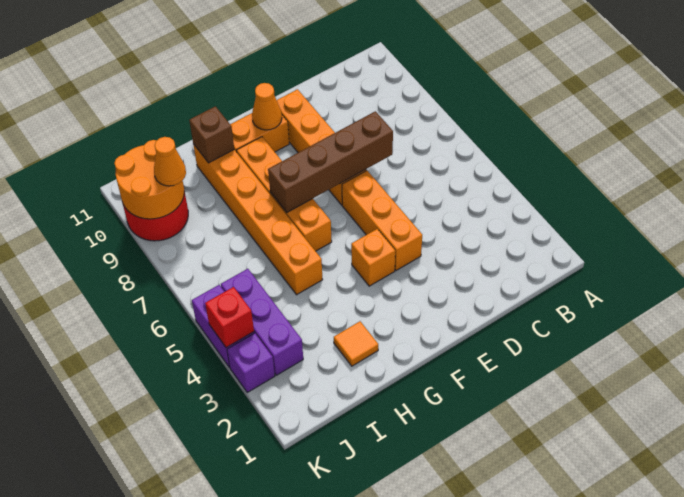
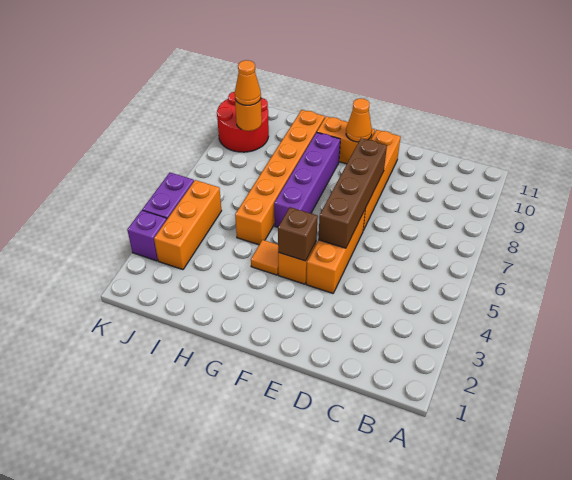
brown 1x4 brick [268,111,393,212] -> brown 1x4 brick turned to [318,138,387,248]
orange 1x4 brick [237,137,332,251] -> purple 1x4 brick [274,132,340,227]
orange 1x1 tile [334,321,378,366] -> orange 1x1 tile moved to [251,240,279,275]
brown 1x1 brick [189,106,234,163] -> brown 1x1 brick moved to [278,207,318,261]
purple 1x3 brick [221,269,303,375] -> orange 1x3 brick [154,180,222,270]
orange 2x2 round brick [114,140,184,219] -> orange 1x1 round brick [235,99,262,131]
red 1x1 brick [205,287,254,347] -> none

